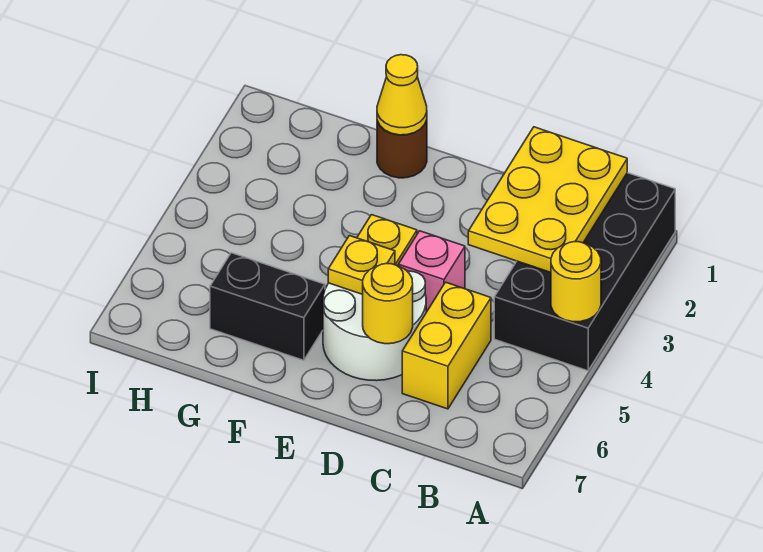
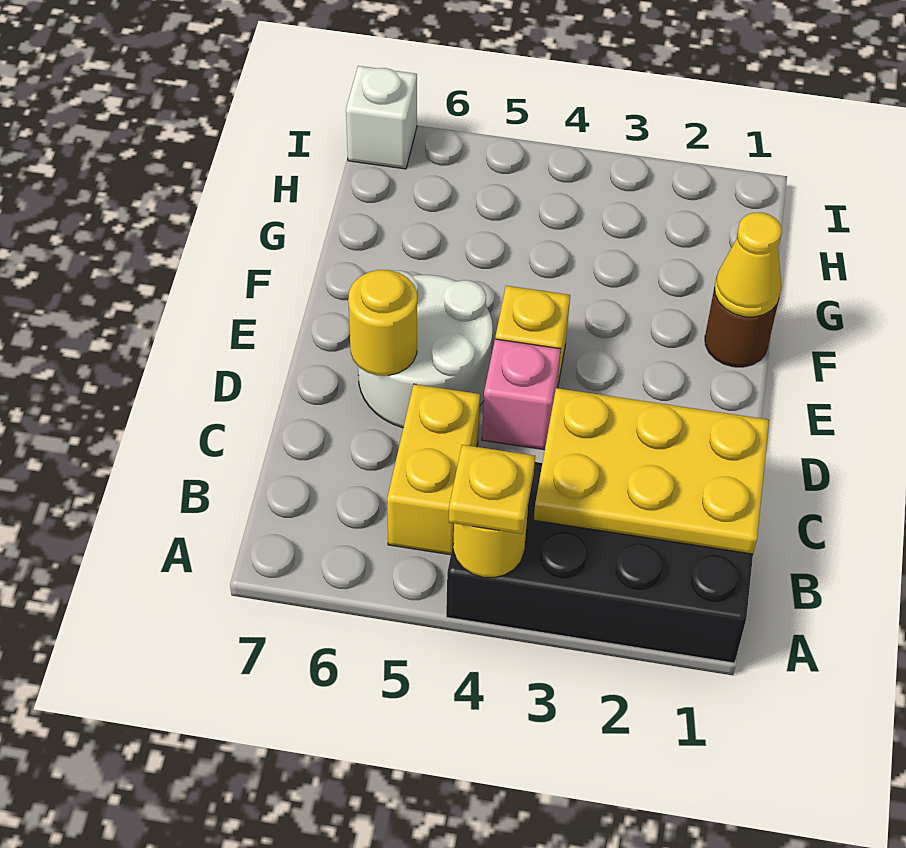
yellow 1x2 brick [402,282,491,409] -> yellow 1x2 brick turned to [387,384,480,555]
yellow 1x1 plate [328,236,395,294] -> yellow 1x1 plate moved to [449,445,535,534]
black 1x2 brick [210,253,325,360] -> none
none -> white 1x1 brick [346,66,417,169]

